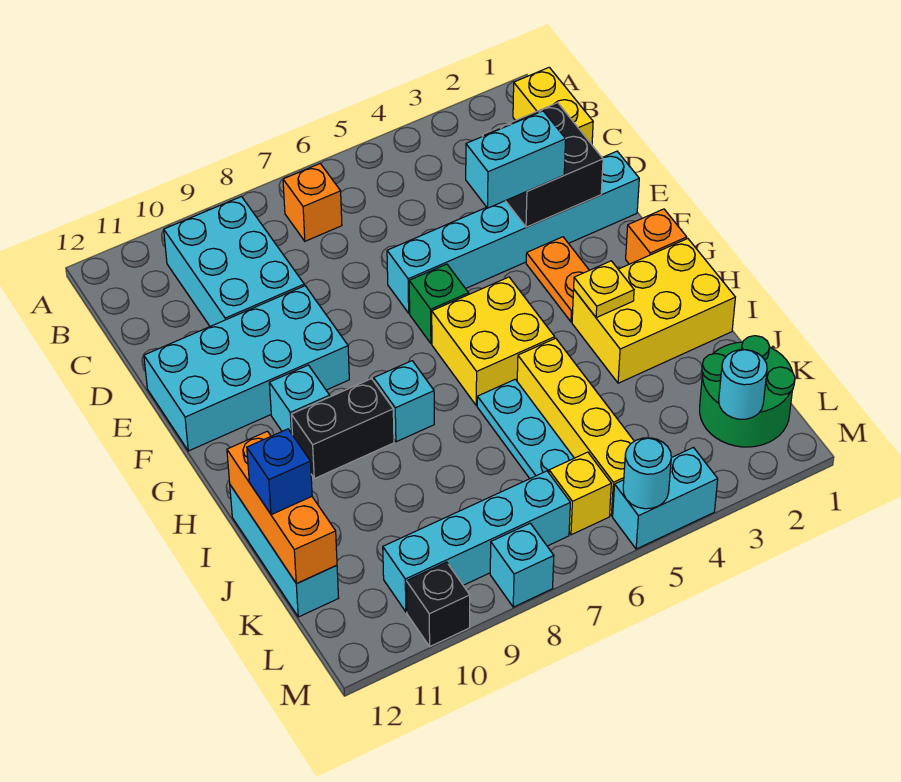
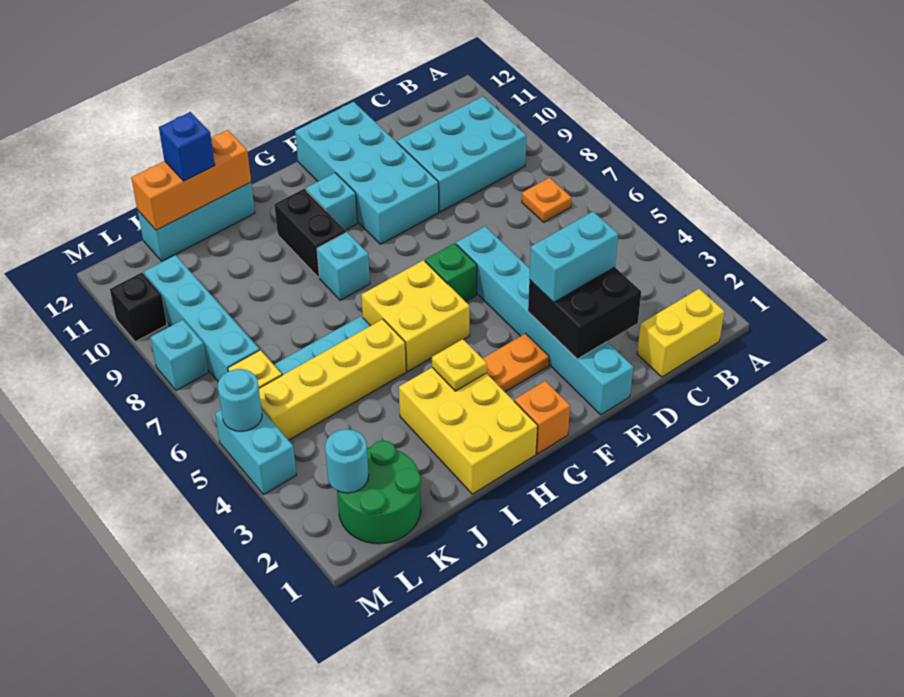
orange 1x1 brick [283,164,342,241] -> orange 1x1 plate [522,178,571,222]
cyan 1x2 brick [466,111,566,208] -> cyan 1x2 brick turned to [529,212,618,302]

